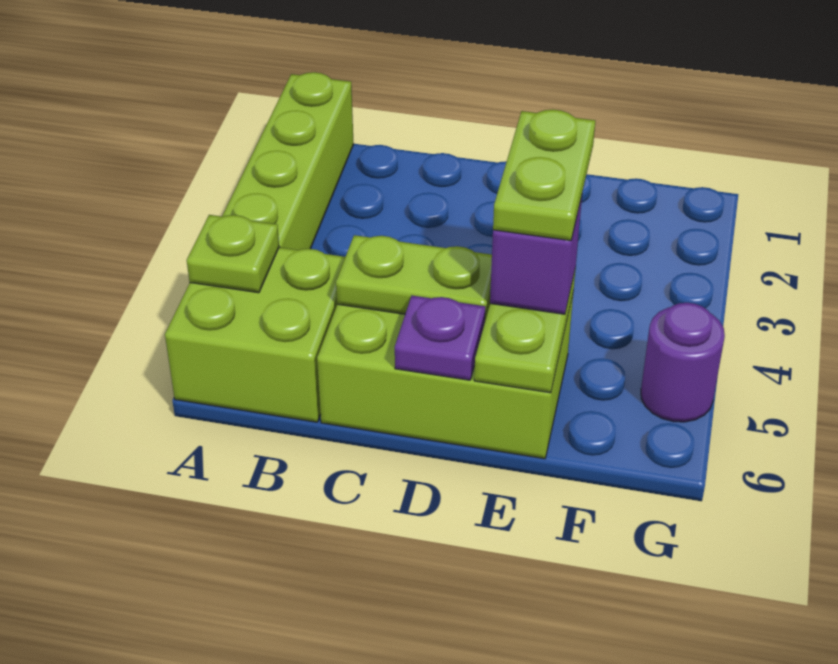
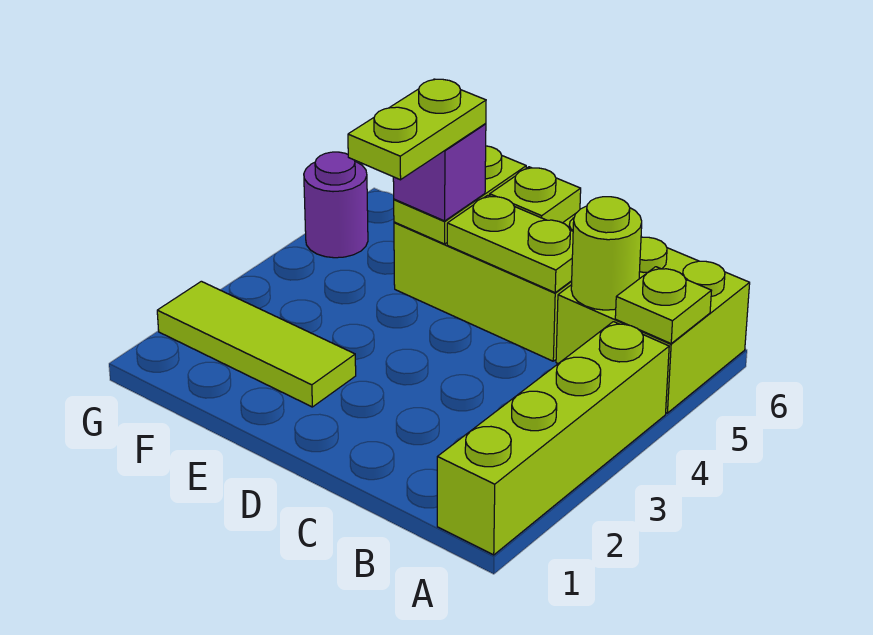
none -> lime 1x1 round brick [571,197,642,310]
purple 1x1 plate [395,296,485,380] -> lime 1x1 plate [490,167,581,223]
none -> lime 1x3 tile [157,281,356,407]

